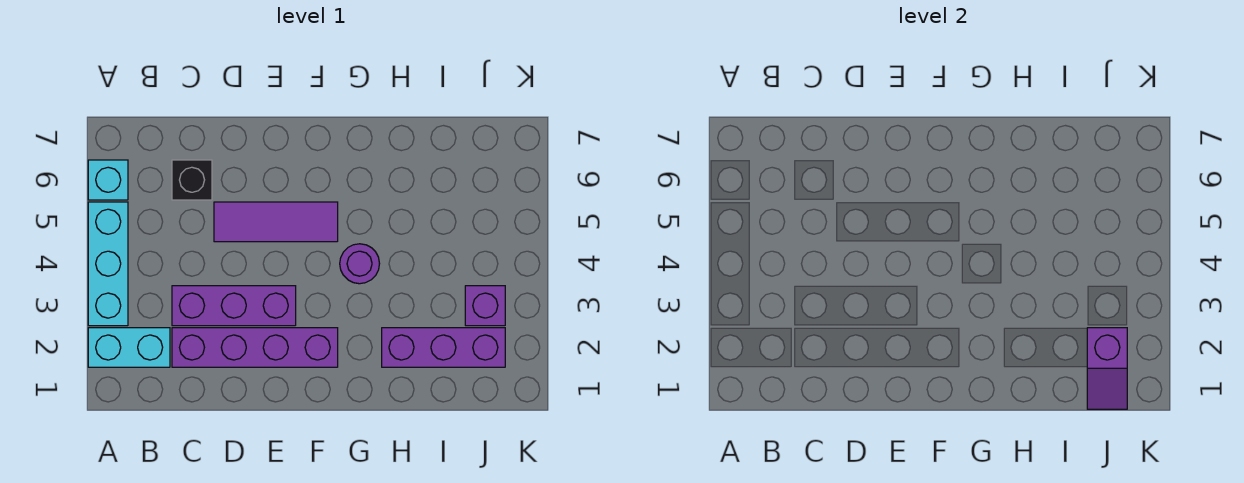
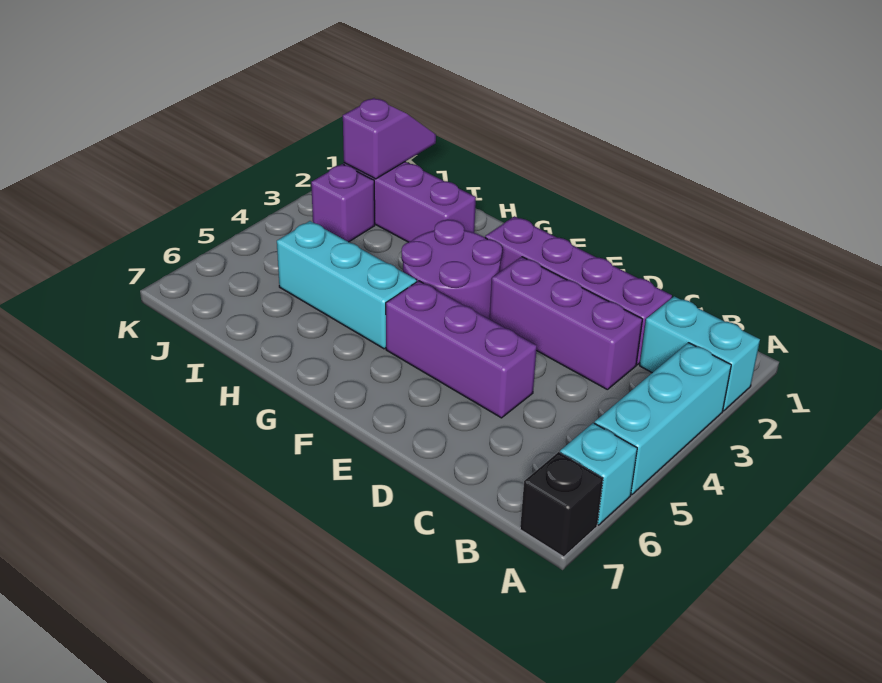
black 1x1 brick [172,160,212,200] -> black 1x1 brick moved to [520,452,603,557]
purple 1x3 tile [214,202,338,242] -> purple 1x3 brick [386,281,537,418]
purple 1x1 round brick [340,244,380,284] -> purple 2x2 round brick [401,220,502,319]
none -> cyan 1x3 brick [277,221,417,349]

